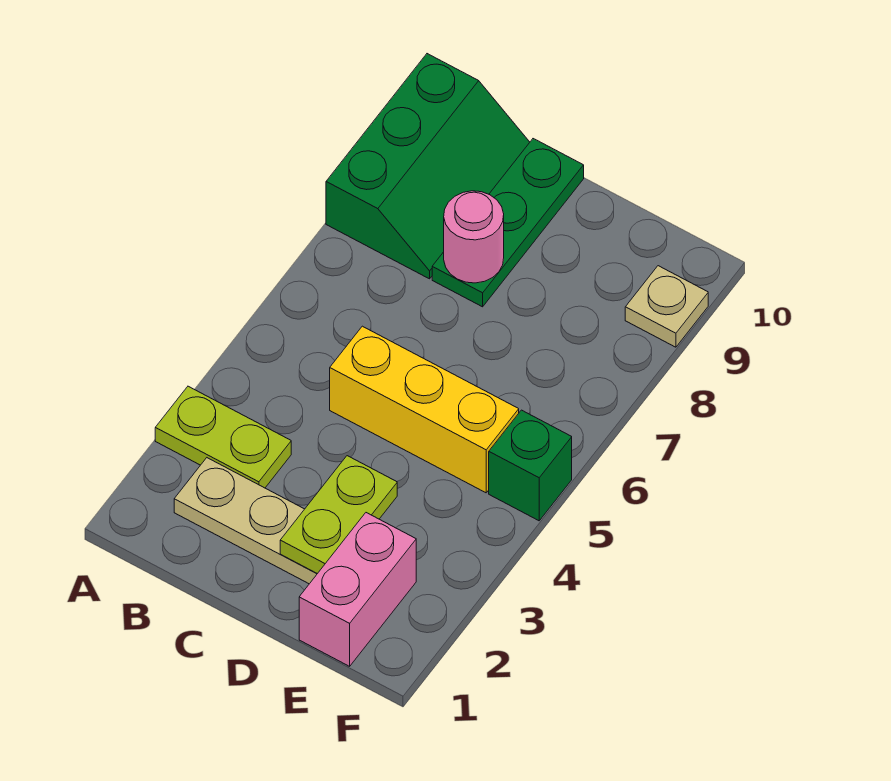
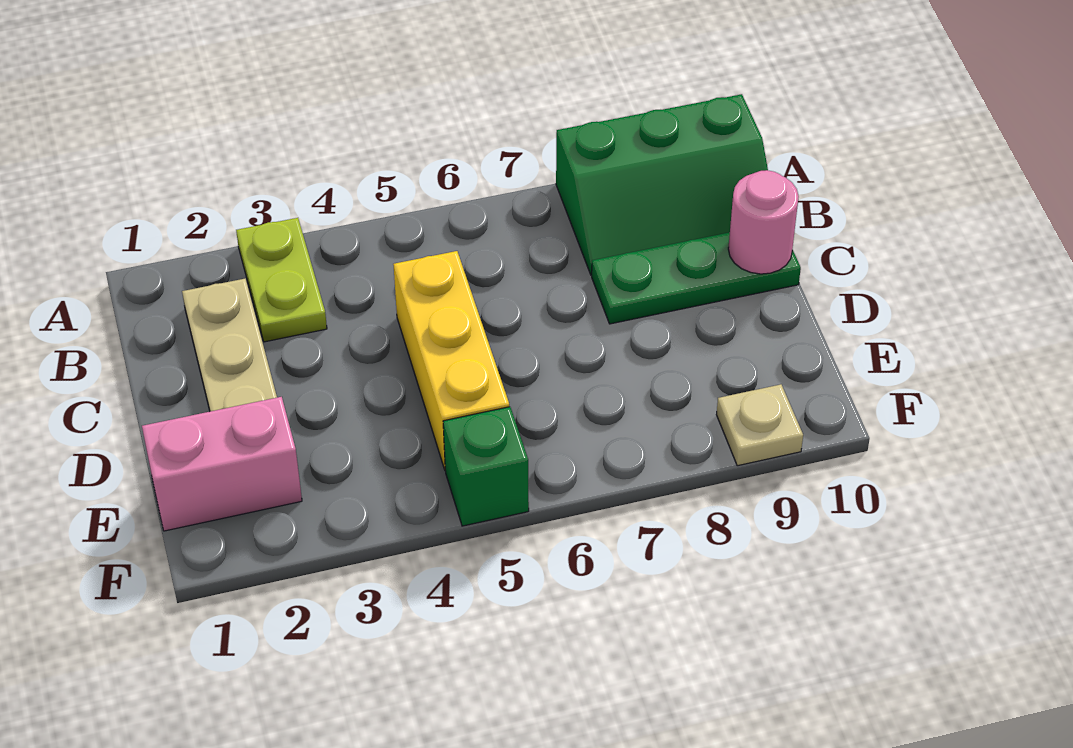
pink 1x1 round brick [444,191,504,283] -> pink 1x1 round brick moved to [728,170,799,274]
lime 1x2 plate [280,456,397,574] -> none

